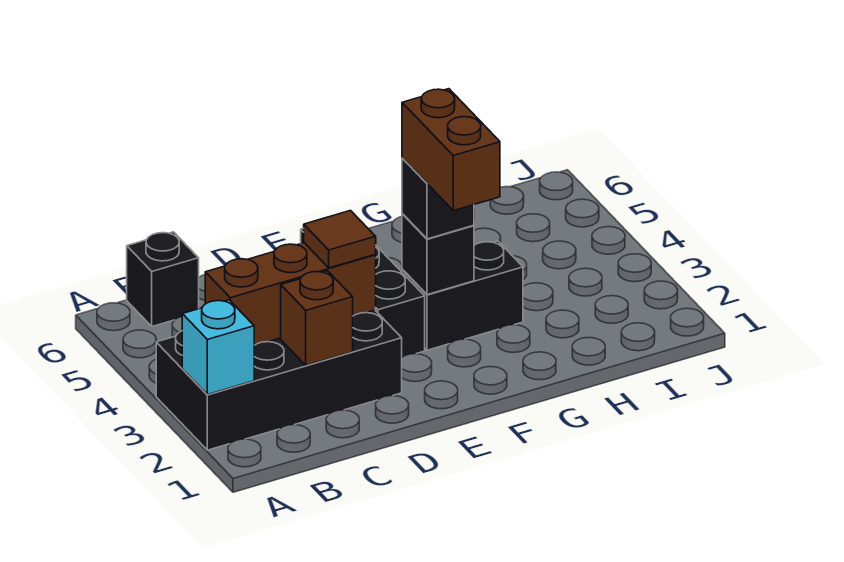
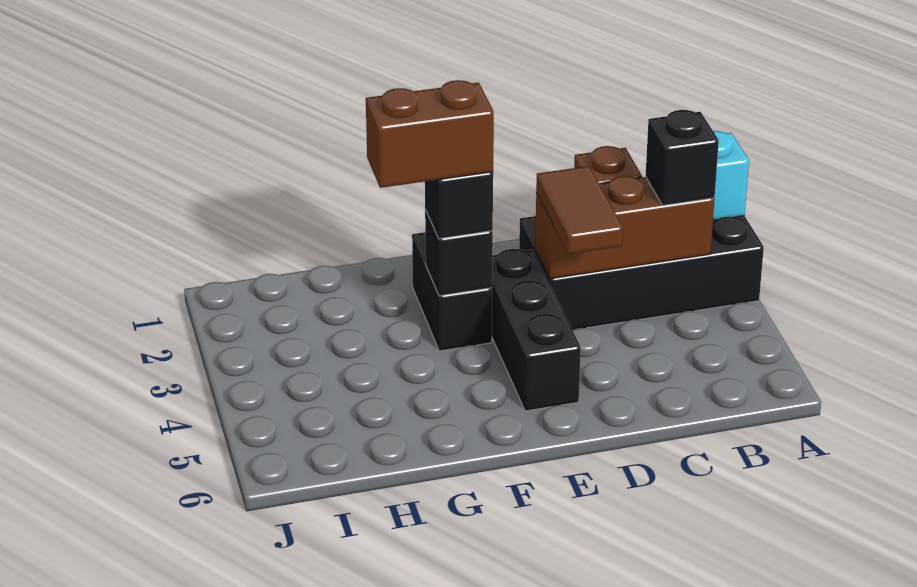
black 1x1 brick [127,232,199,326] -> black 1x1 brick moved to [646,110,719,205]
brown 1x1 tile [304,211,376,268] -> brown 1x2 tile [536,166,623,254]
brown 1x2 brick [402,89,500,211] -> brown 1x2 brick turned to [366,80,494,188]
black 1x2 brick [402,241,523,350] -> black 1x2 brick turned to [412,232,492,351]

